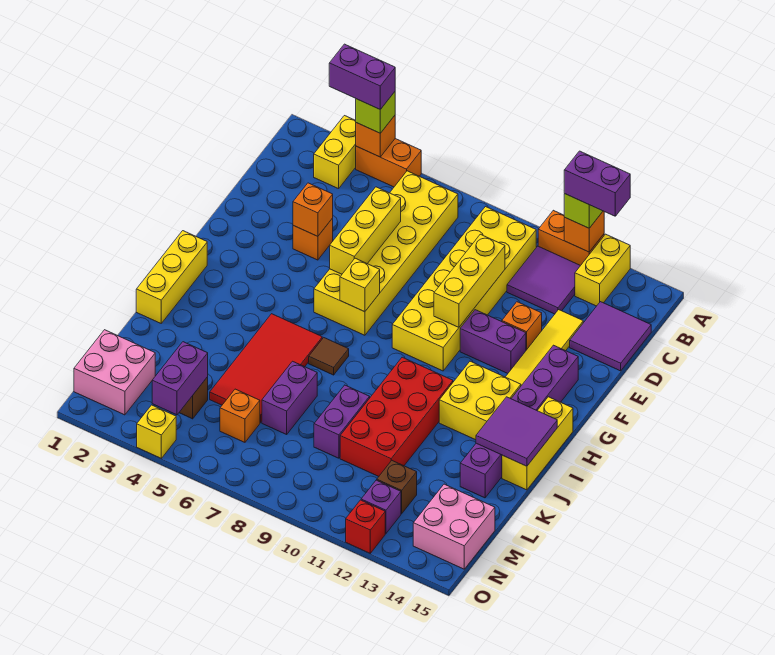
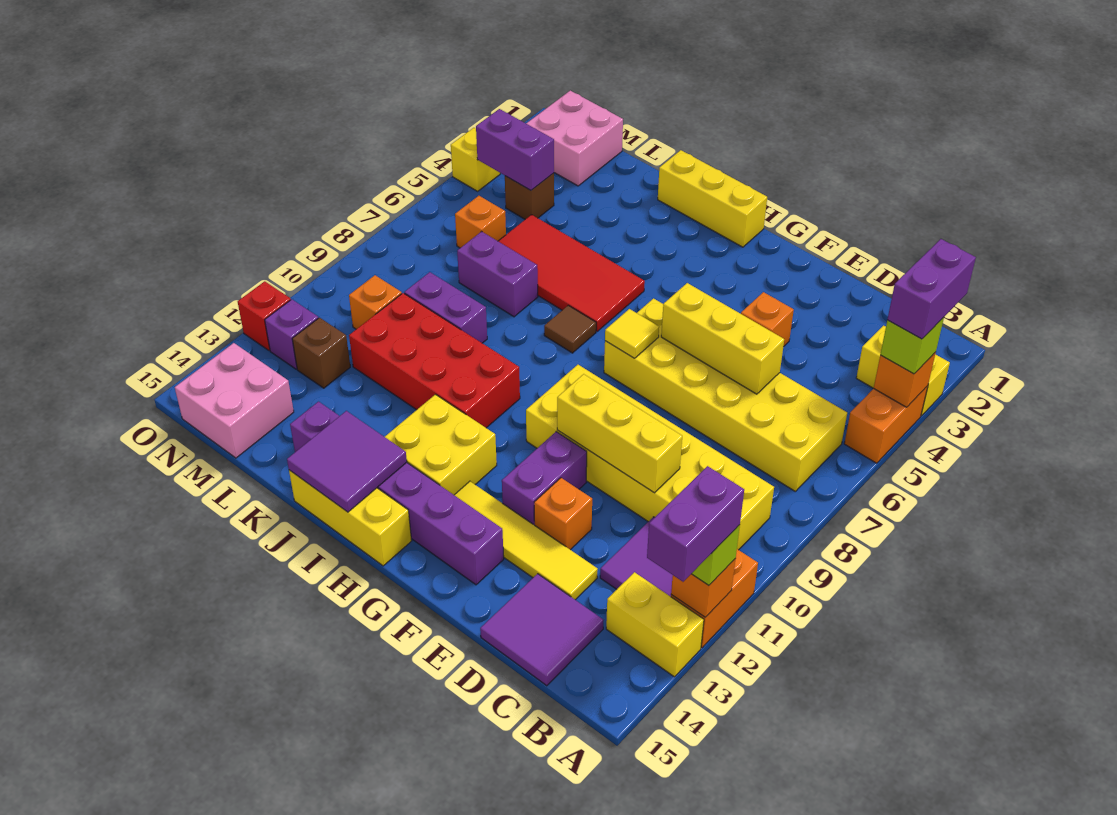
orange 1x1 brick [293,183,333,236] -> orange 1x1 brick moved to [349,275,402,329]
yellow 1x1 brick [340,258,380,312] -> yellow 1x1 tile [605,309,659,358]

